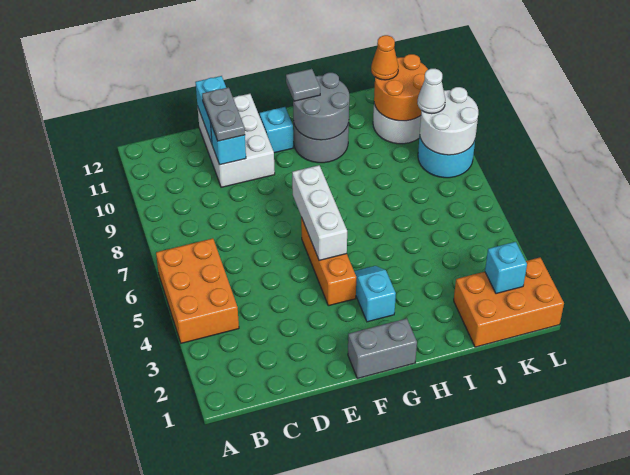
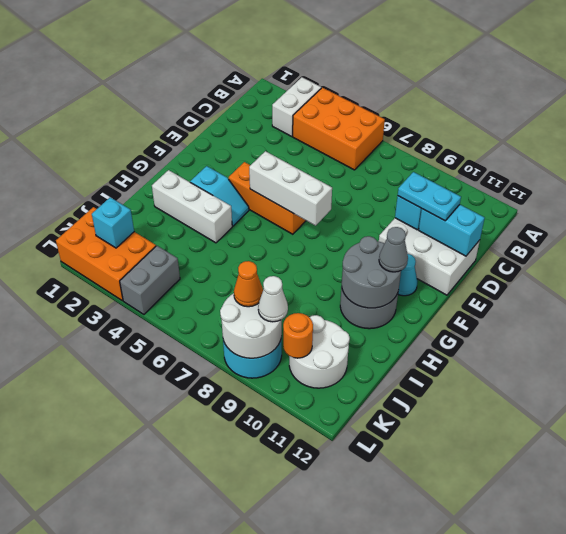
none -> white 1x2 brick [272,77,321,136]
grey 1x2 plate [202,87,245,141] -> cyan 1x2 plate [398,172,461,221]
grey 1x2 brick [348,319,417,379] -> grey 1x2 brick moved to [120,246,180,314]
cyan 1x1 brick [259,107,293,153] -> cyan 1x1 cone [398,254,418,296]
grey 1x1 tile [286,69,320,101] -> grey 1x1 cone [379,227,408,272]
none -> white 1x3 brick [152,170,232,243]
orange 2x3 brick [454,258,564,347] -> orange 2x3 brick turned to [56,207,156,300]
orange 2x2 round brick [374,54,428,121] -> orange 1x1 round brick [283,313,313,358]
orange 1x1 cone [371,35,399,80] -> orange 1x1 cone moved to [234,261,263,307]

